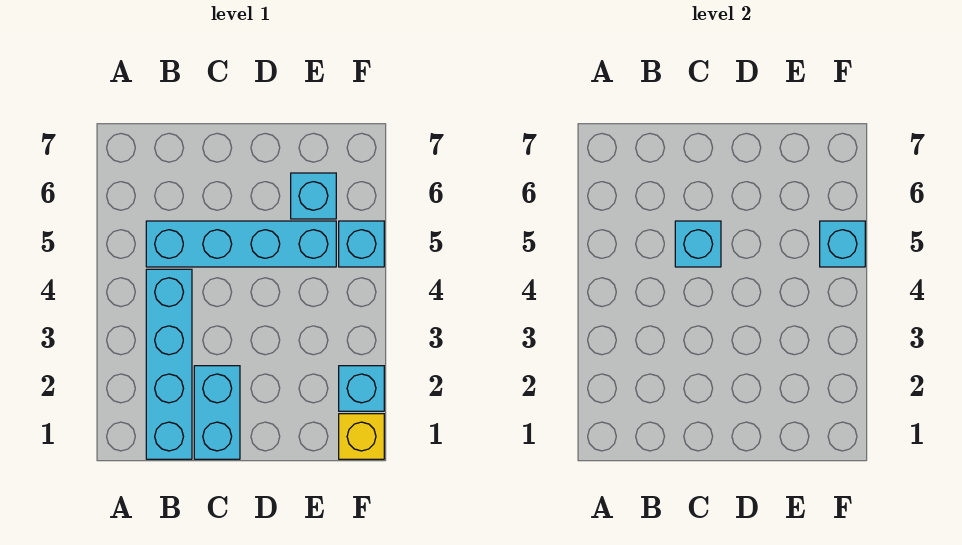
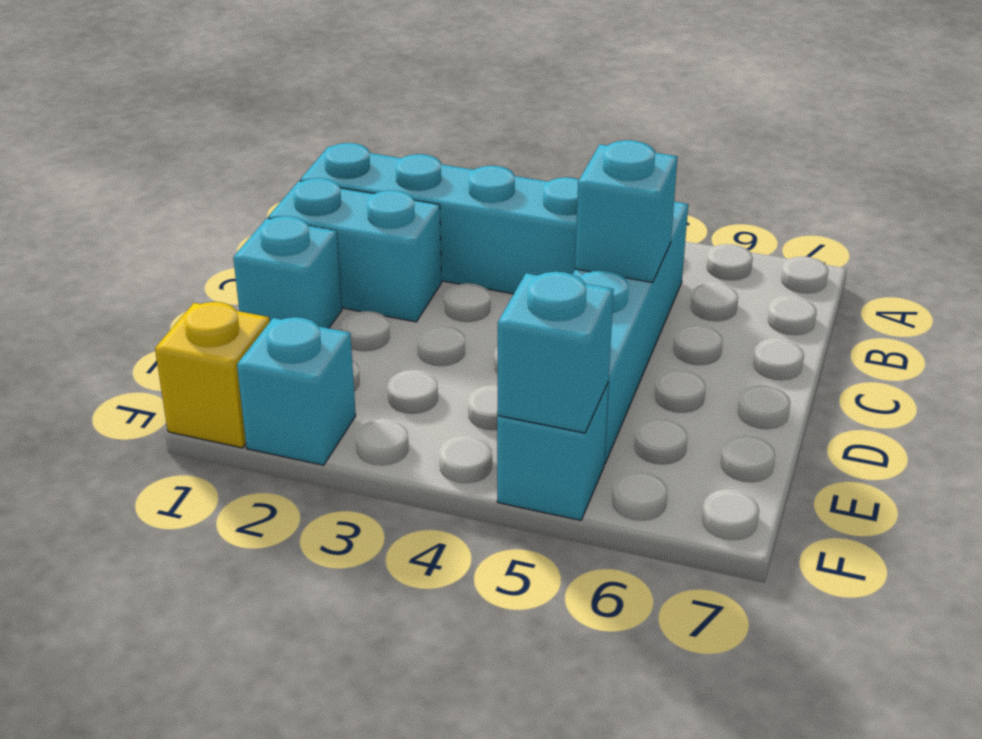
cyan 1x1 brick [291,173,336,219] -> cyan 1x1 brick moved to [233,216,342,328]

